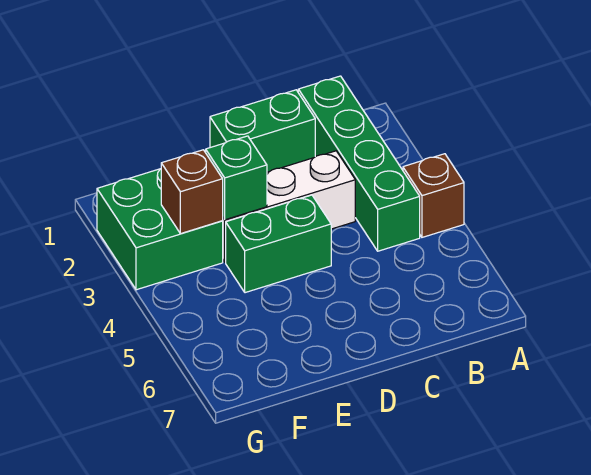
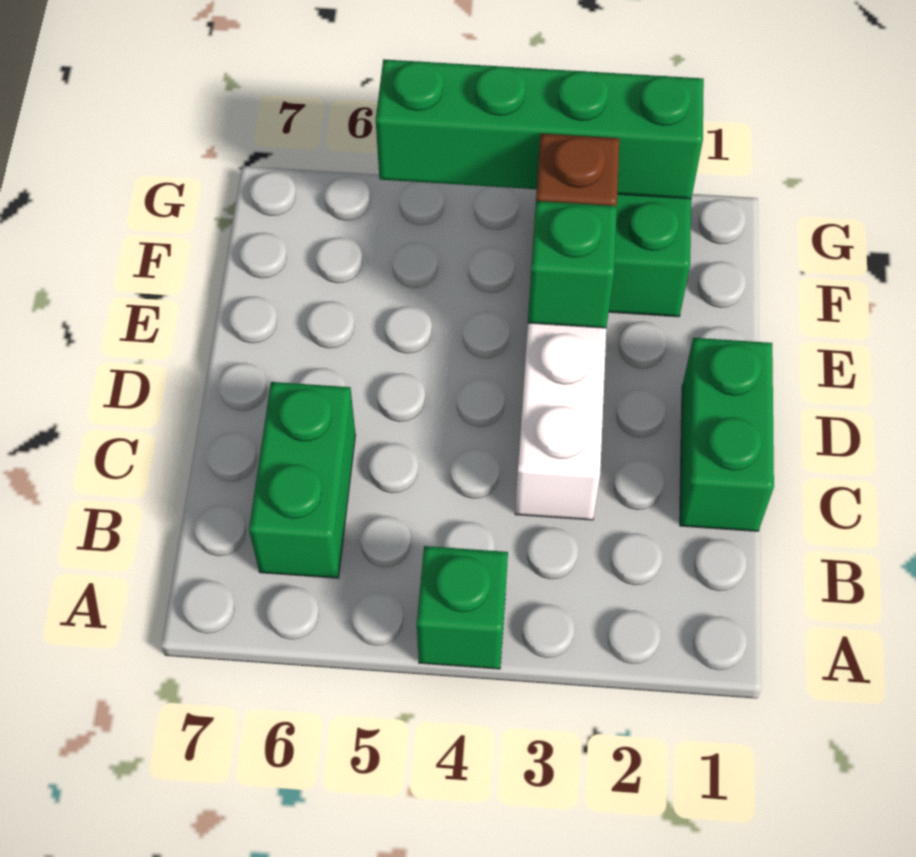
brown 1x1 brick [403,154,464,237] -> green 1x1 brick [417,546,508,669]
green 1x4 brick [298,76,420,251] -> green 1x4 brick moved to [376,59,704,199]
green 1x2 brick [226,195,331,293] -> green 1x2 brick moved to [249,382,356,578]

